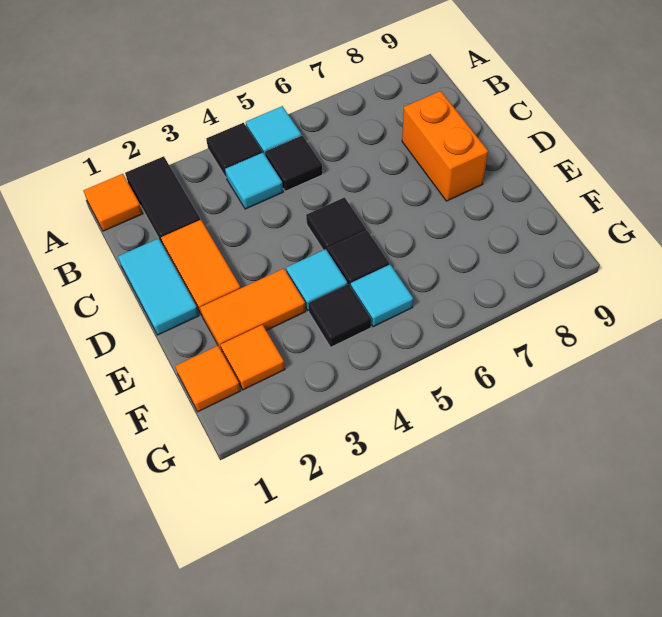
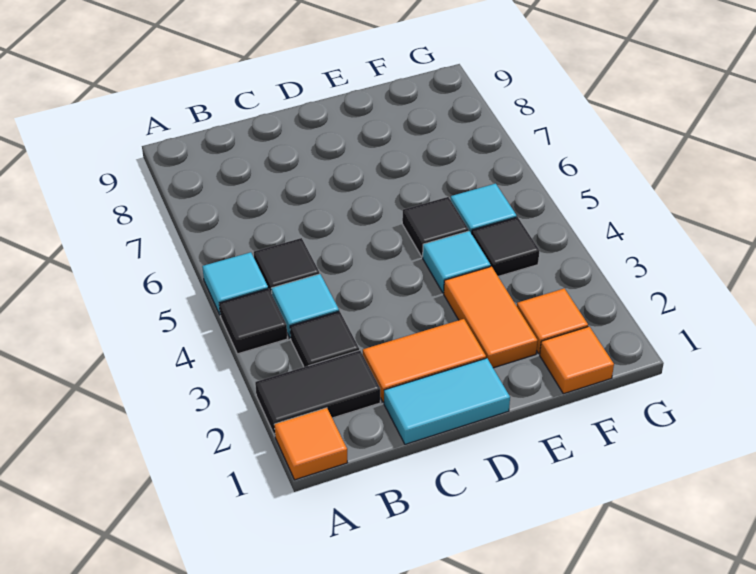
orange 1x2 brick [402,91,488,201] -> none
black 1x1 tile [306,197,366,251] -> black 1x1 tile moved to [290,311,359,367]

